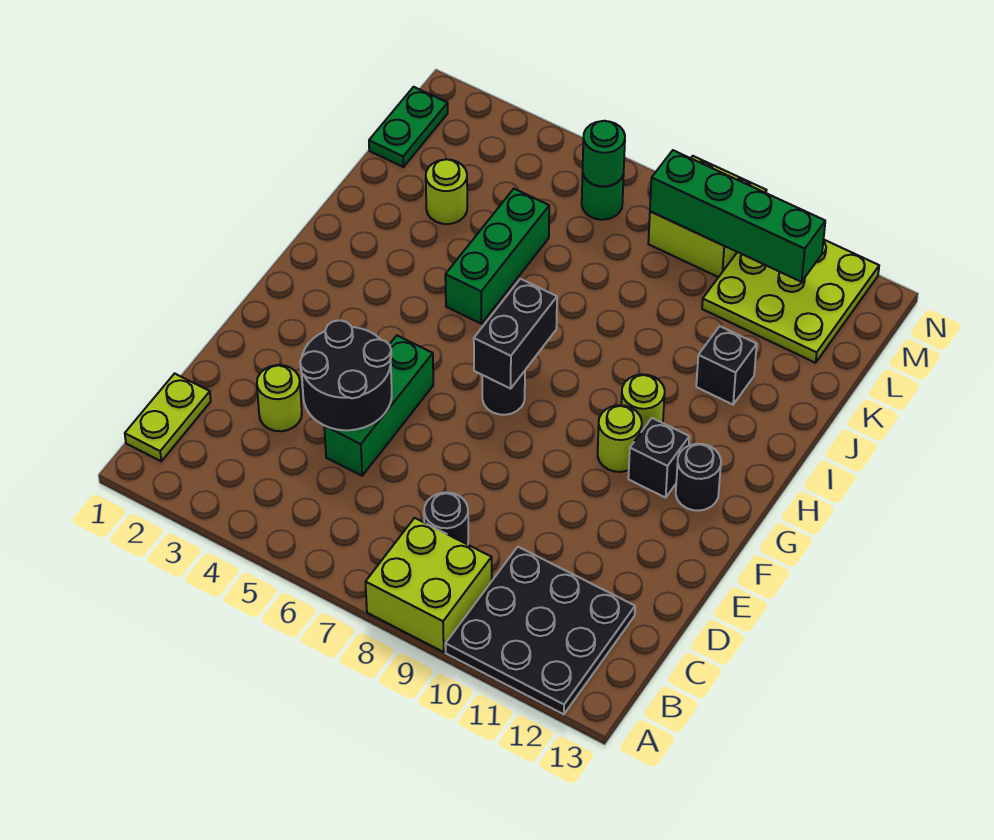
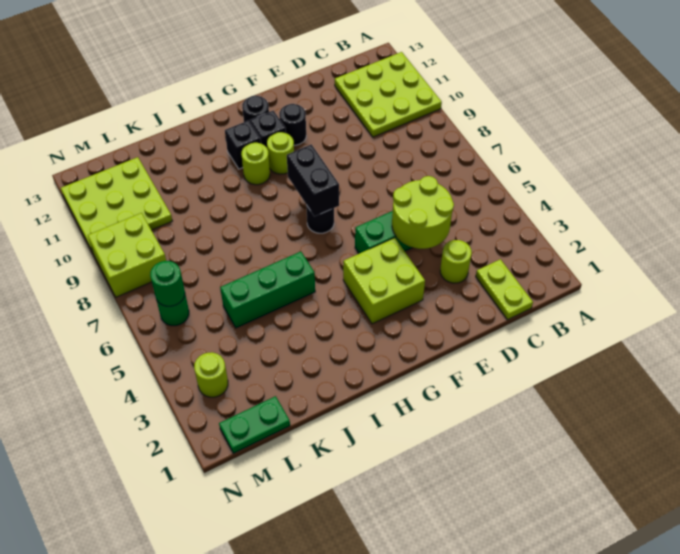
lime 2x2 brick [366,518,492,652] -> lime 2x2 brick moved to [343,238,425,324]
black 3x3 plate [445,547,635,714] -> lime 3x3 plate [335,52,442,137]
lime 1x2 plate [125,373,211,461] -> lime 1x2 plate turned to [476,259,533,320]
black 1x1 round brick [424,492,468,545] -> black 1x1 round brick moved to [279,104,306,145]
black 2x2 round brick [300,320,392,430] -> lime 2x2 round brick [392,176,454,249]
black 1x2 brick [474,279,557,389] -> black 1x2 brick turned to [287,144,339,216]
black 1x1 brick [696,326,757,405] -> black 1x1 brick moved to [225,121,261,169]
lime 1x1 round brick [426,159,467,224] -> lime 1x1 round brick moved to [194,352,228,397]
green 1x4 brick [650,150,825,282] -> none

